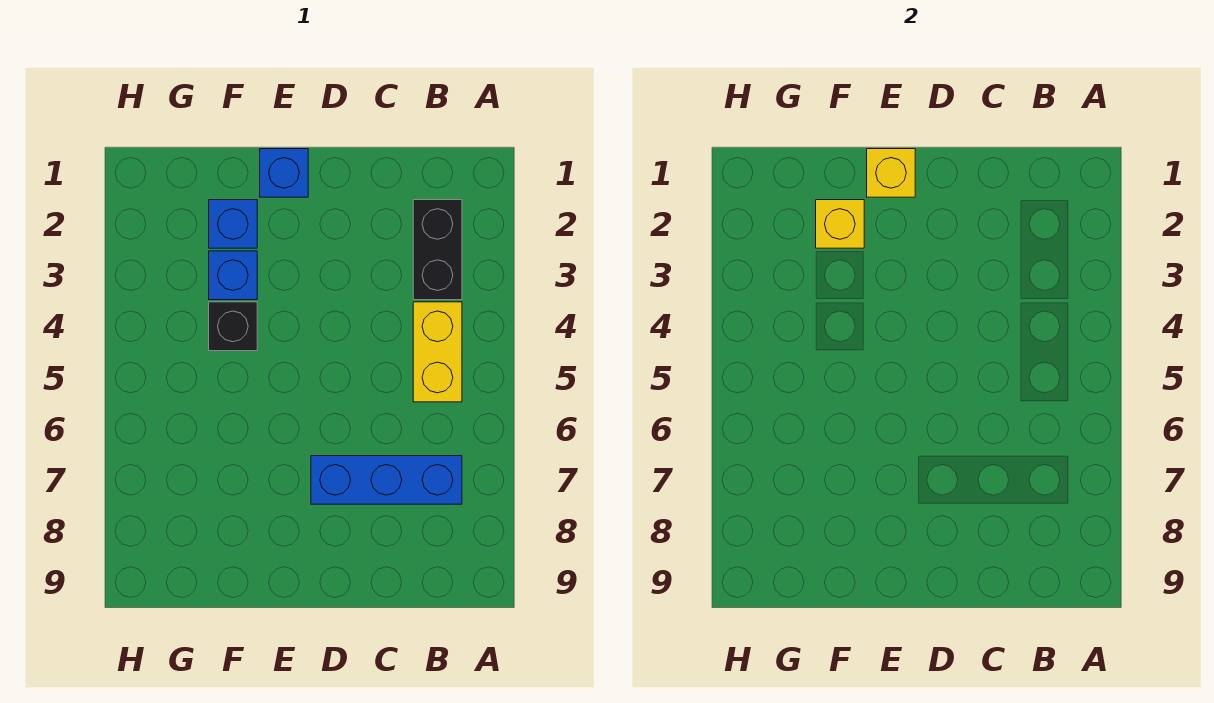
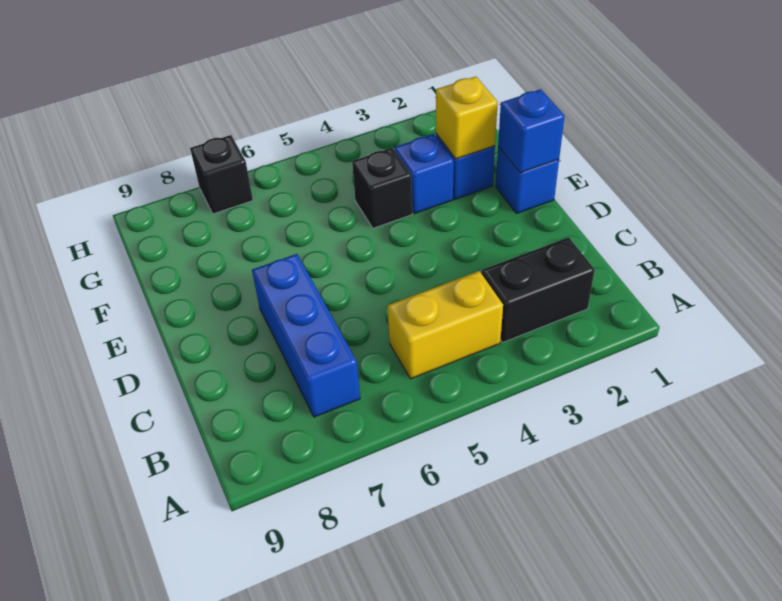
yellow 1x1 brick [867,149,915,197] -> blue 1x1 brick [498,89,565,173]
none -> black 1x1 brick [190,135,253,214]

